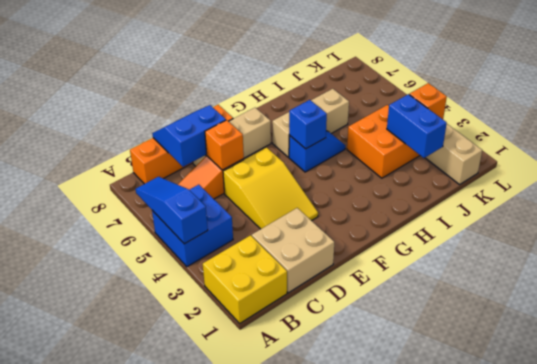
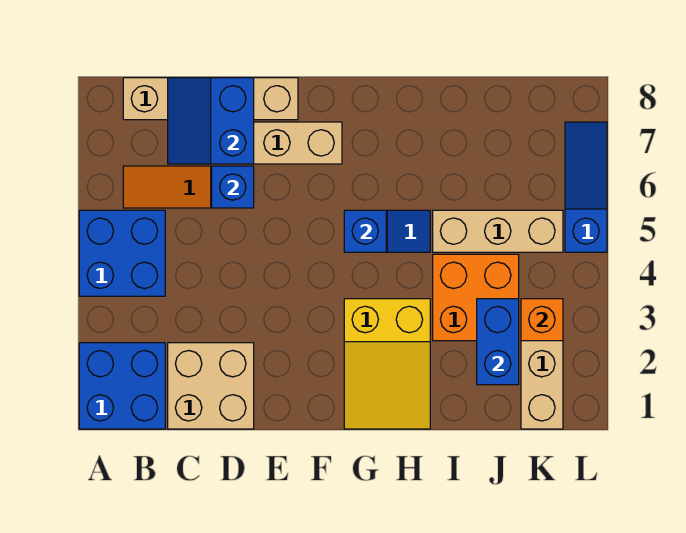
yellow 2x2 brick [203,235,287,323] -> blue 2x2 brick [79,343,165,429]
blue 1x3 slope [136,177,208,244] -> blue 1x3 slope moved to [565,122,607,252]
orange 1x4 brick [130,105,233,184] -> tan 1x4 brick [123,78,298,120]
blue 2x2 slope [152,105,226,167] -> blue 2x2 slope turned to [168,78,254,164]
yellow 2x3 slope [223,148,318,229] -> yellow 2x3 slope moved to [344,299,430,429]
orange 1x1 brick [205,120,244,170] -> blue 1x1 brick [212,166,254,208]
tan 1x3 brick [272,89,349,157] -> tan 1x3 brick moved to [433,210,563,252]

